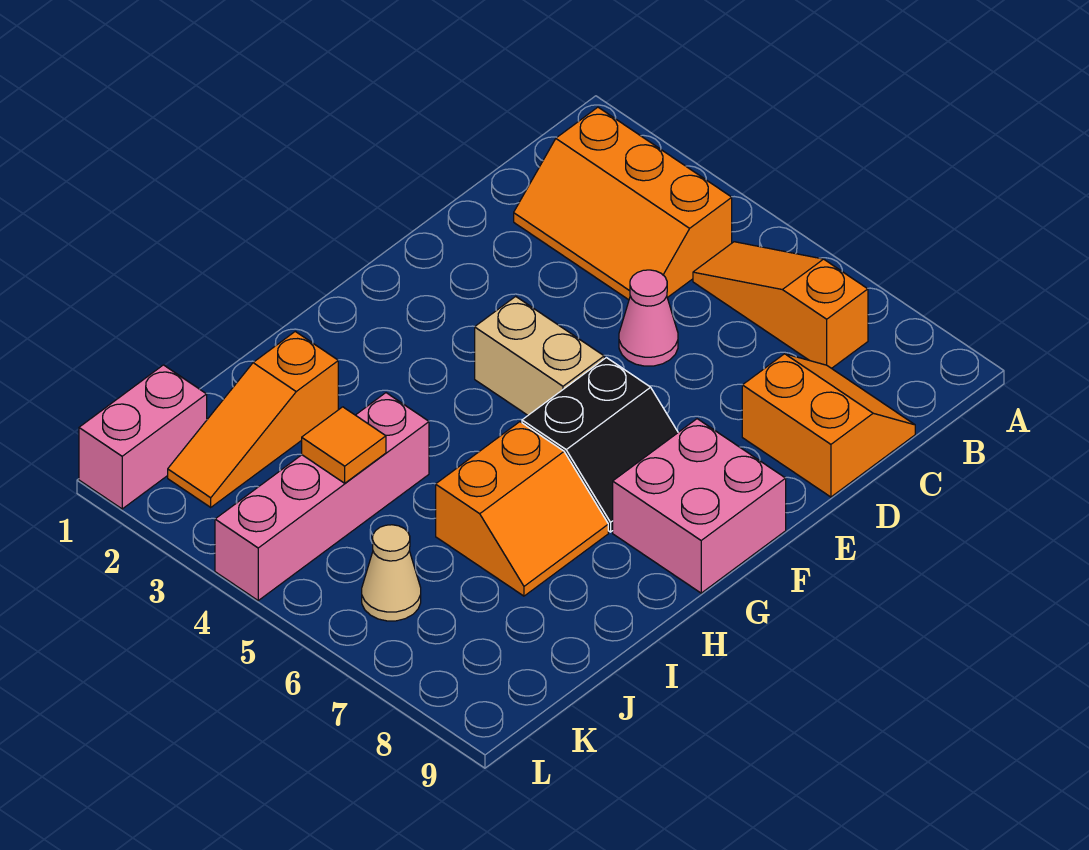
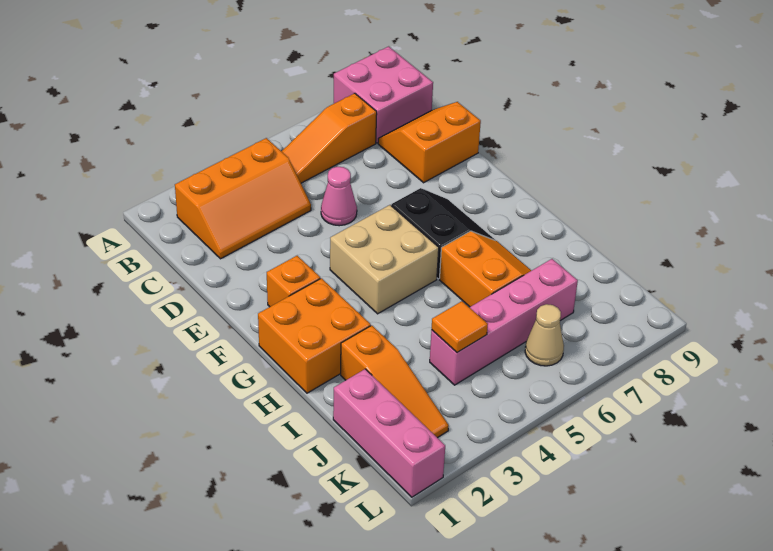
none -> orange 1x1 brick [267,256,320,307]
tan 1x2 brick [475,296,604,415] -> tan 2x2 brick [330,205,439,314]
pink 2x2 brick [613,419,786,593] -> pink 2x2 brick moved to [334,46,433,143]
none -> orange 2x2 brick [258,278,371,393]
pink 1x4 brick [215,393,429,600] -> pink 1x4 brick turned to [430,259,578,385]
pink 1x2 brick [79,365,207,509] -> pink 1x3 brick [333,369,445,497]

